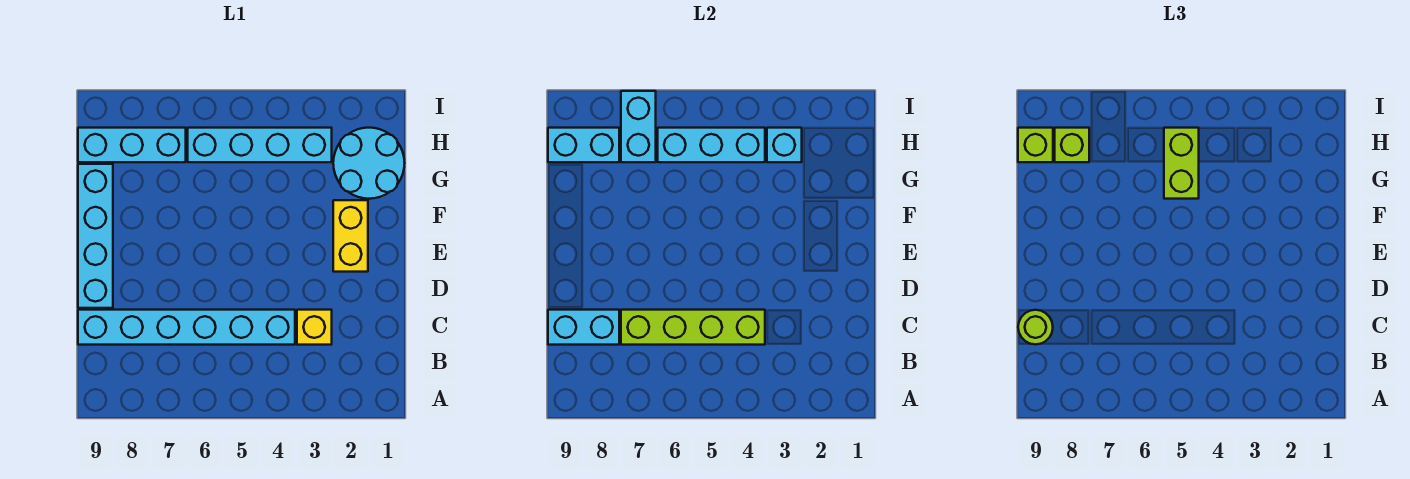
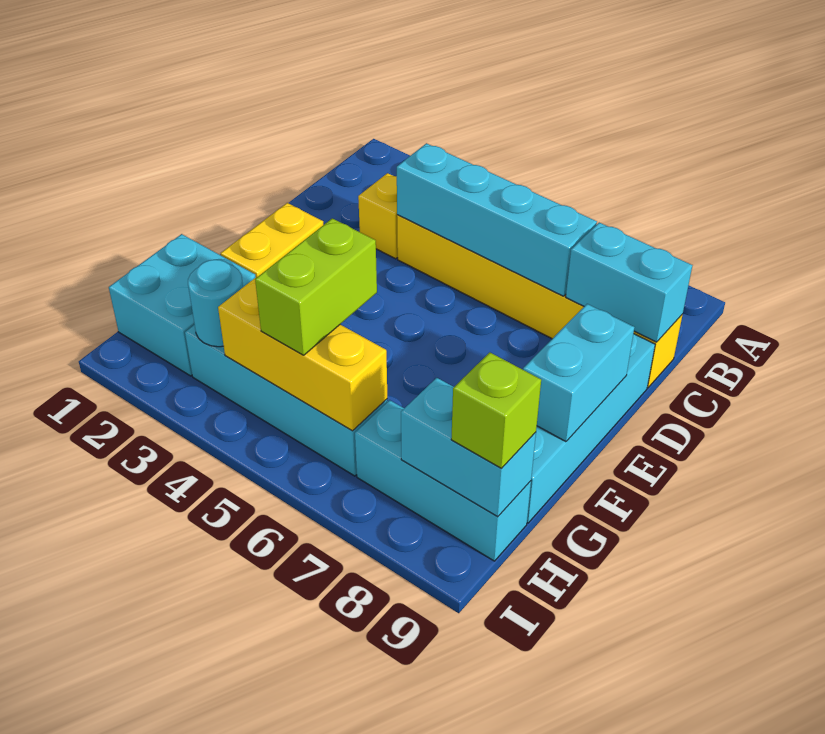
cyan 1x6 brick [78,310,295,345] -> yellow 1x6 brick [397,215,683,388]
lime 1x4 brick [621,310,765,345] -> cyan 1x4 brick [397,143,597,296]
lime 1x1 round brick [1018,310,1053,344] -> none
cyan 2x2 round brick [333,128,405,199] -> cyan 2x2 brick [109,234,256,376]
cyan 1x1 brick [767,128,802,162] -> cyan 1x1 round brick [188,260,243,347]
cyan 1x3 brick [658,128,765,162] -> yellow 1x3 brick [218,278,387,431]
cyan 1x2 brick [621,91,656,162] -> cyan 1x2 brick moved to [523,304,635,442]
lime 1x1 brick [1055,128,1089,162] -> none

